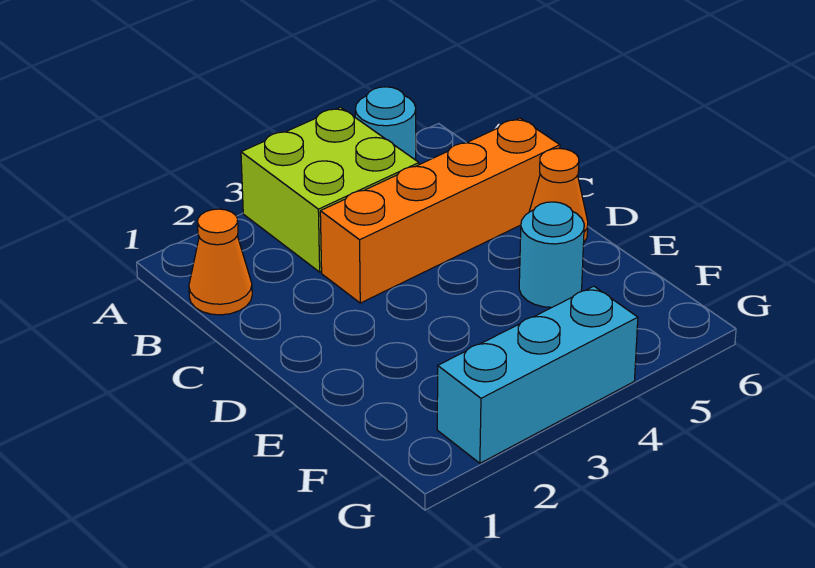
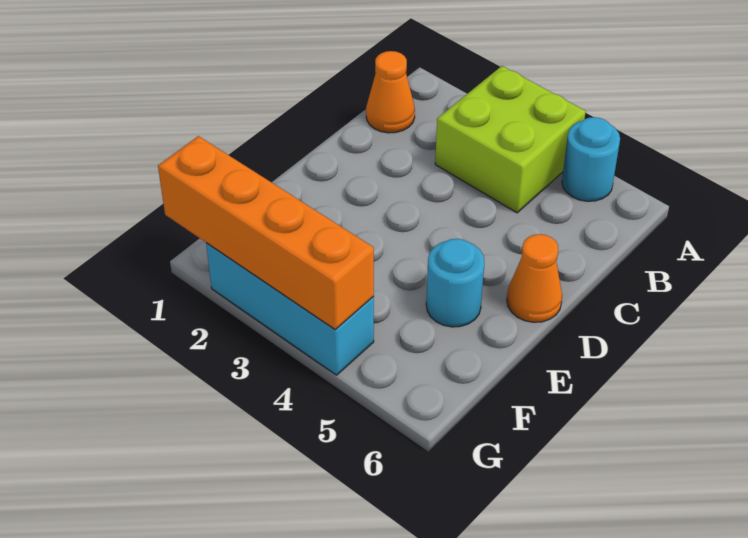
orange 1x4 brick [320,118,560,303] -> orange 1x4 brick moved to [158,136,374,330]

